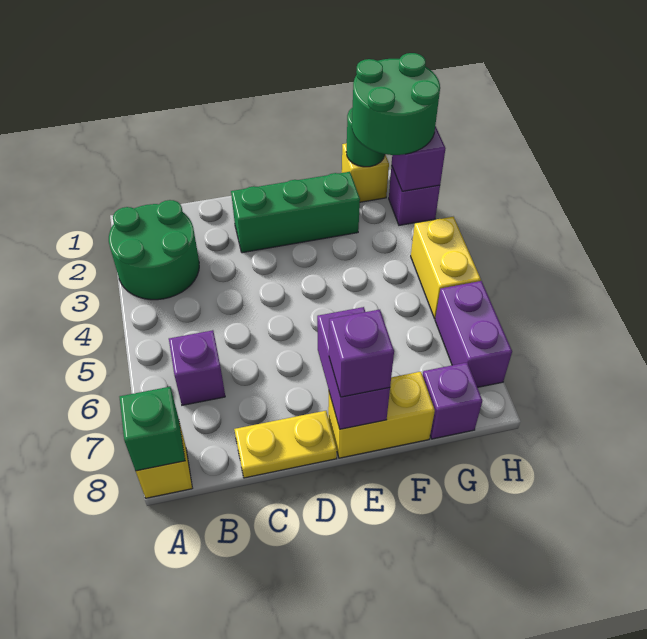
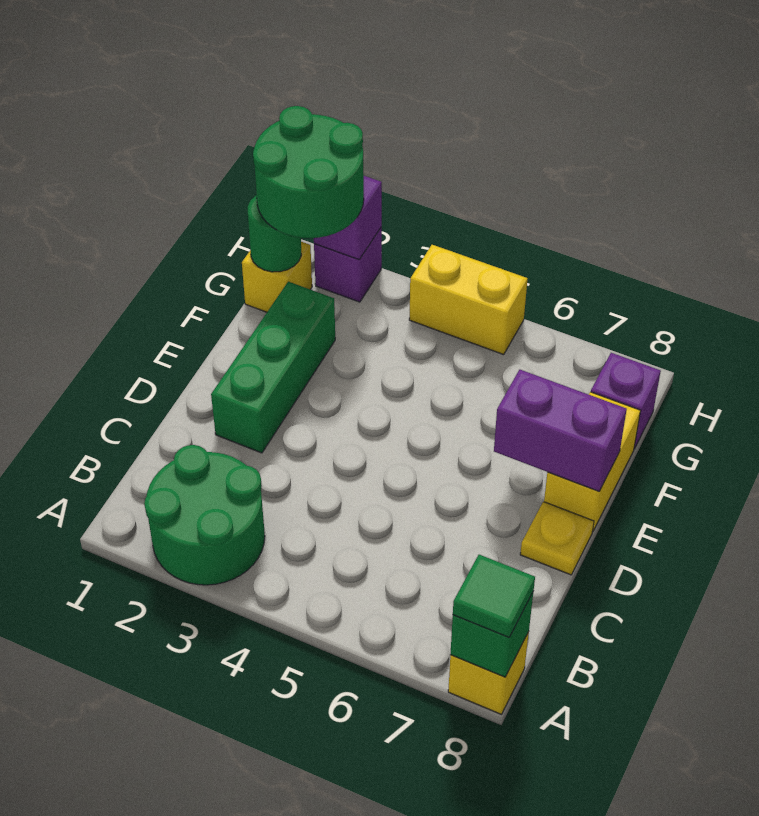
none -> green 1x1 tile [453,555,535,637]
purple 1x1 brick [169,330,225,405] -> none
yellow 1x2 plate [234,411,337,478] -> yellow 1x1 plate [520,502,594,575]
purple 1x1 brick [329,310,394,397] -> none
purple 1x2 brick [435,281,512,387] -> none

